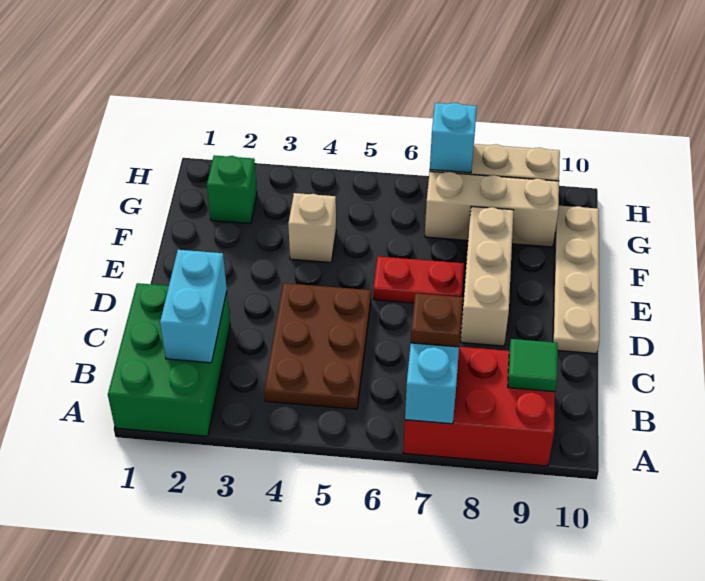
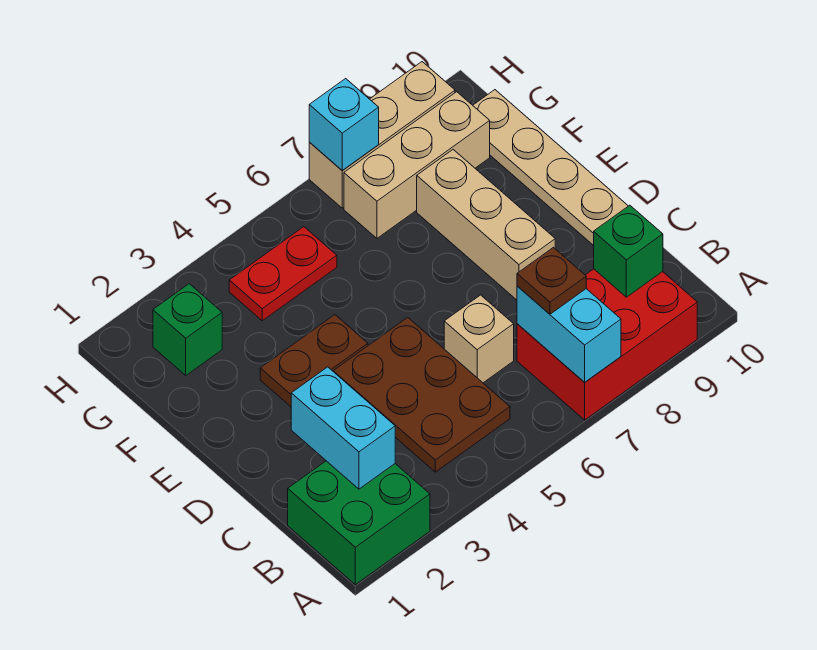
green 2x3 brick [108,283,230,436] -> green 2x2 brick [288,461,430,585]
green 1x1 tile [508,339,558,392] -> green 1x1 brick [594,205,663,297]
none -> brown 1x2 plate [260,315,368,407]
red 1x2 plate [373,257,464,303] -> red 1x2 plate moved to [229,227,337,321]
tan 1x1 brick [288,193,336,262] -> tan 1x1 brick moved to [444,295,514,383]

